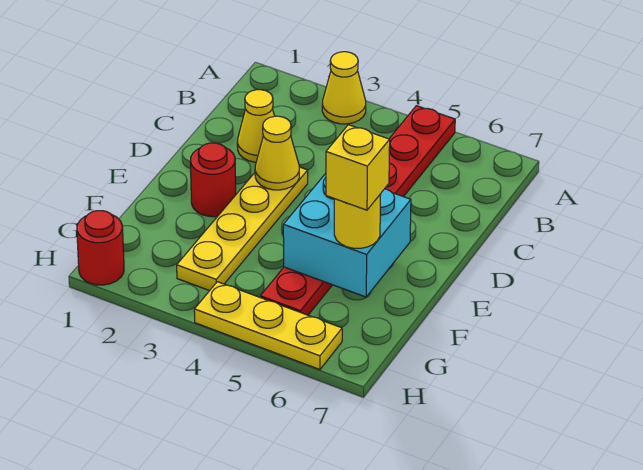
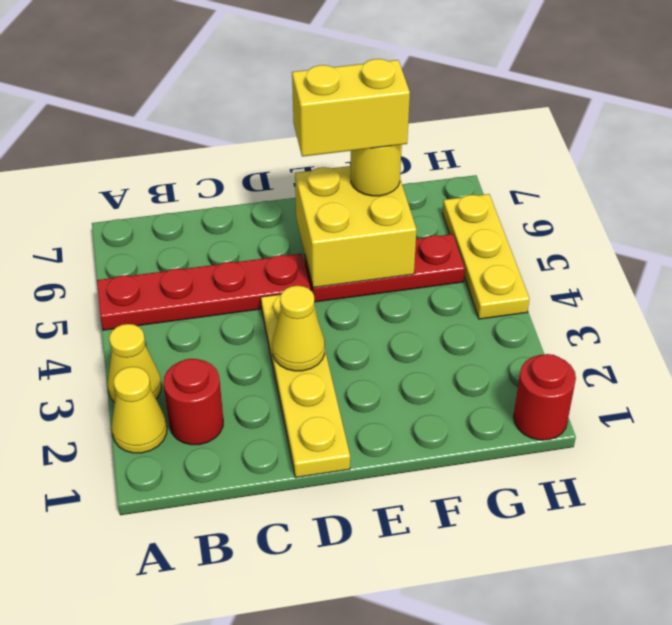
yellow 1x1 cone [237,90,274,162] -> yellow 1x1 cone moved to [111,367,167,453]
yellow 1x4 plate [177,167,308,291] -> yellow 1x4 plate turned to [261,294,350,477]
red 1x1 round brick [190,143,236,217] -> red 1x1 round brick moved to [164,359,223,445]
cyan 2x2 brick [283,174,411,297] -> yellow 2x2 brick [295,166,416,288]
yellow 1x1 brick [326,125,390,210] -> yellow 1x2 brick [292,59,410,157]

